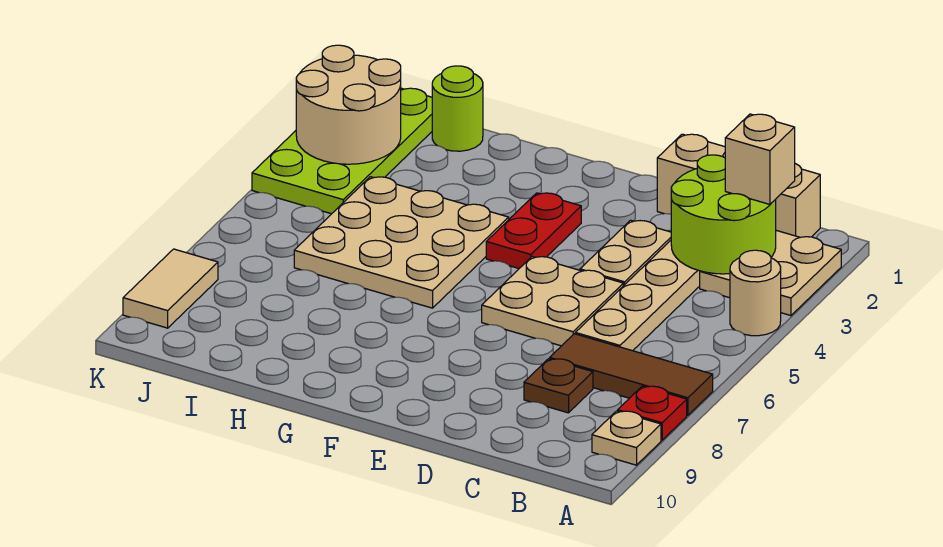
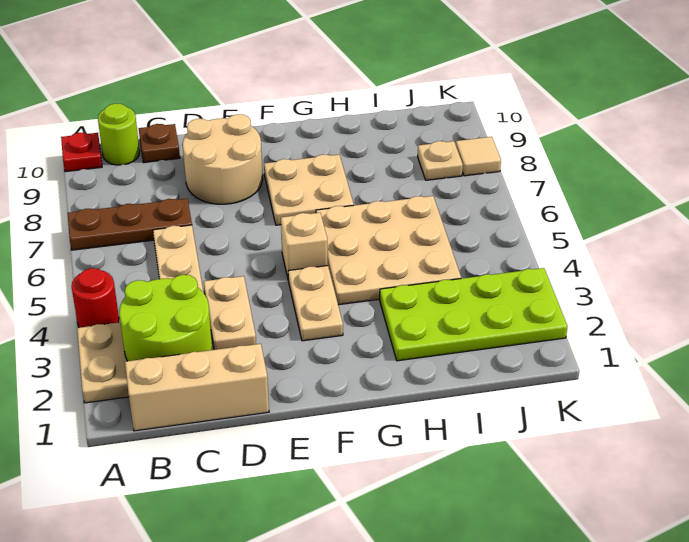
tan 1x1 round brick [730,250,781,336] -> red 1x1 round brick [71,268,119,328]
brown 1x3 tile [550,334,713,415] -> brown 1x3 plate [67,199,192,250]
red 1x1 plate [618,386,687,440] -> red 1x1 plate moved to [61,133,102,172]
tan 1x1 plate [592,411,661,465] -> tan 1x1 plate moved to [418,141,463,180]
tan 1x1 brick [725,114,795,204] -> tan 1x1 brick moved to [281,213,328,281]
brown 1x1 plate [524,359,593,413] -> brown 1x1 plate moved to [139,124,180,163]
tan 2x2 plate [482,257,623,346] -> tan 2x2 plate moved to [264,155,354,225]
red 1x2 plate [486,193,581,268] -> tan 1x2 plate [288,266,343,341]
lime 1x1 round brick [432,66,483,151] -> lime 1x1 round brick moved to [98,103,140,165]
lime 2x4 plate [252,88,432,214] -> lime 2x4 plate turned to [380,268,568,361]
tan 2x2 round brick [296,45,401,164] -> tan 2x2 round brick moved to [183,114,263,204]
tan 1x2 tile [123,249,218,328] -> tan 1x1 tile [456,137,501,176]

